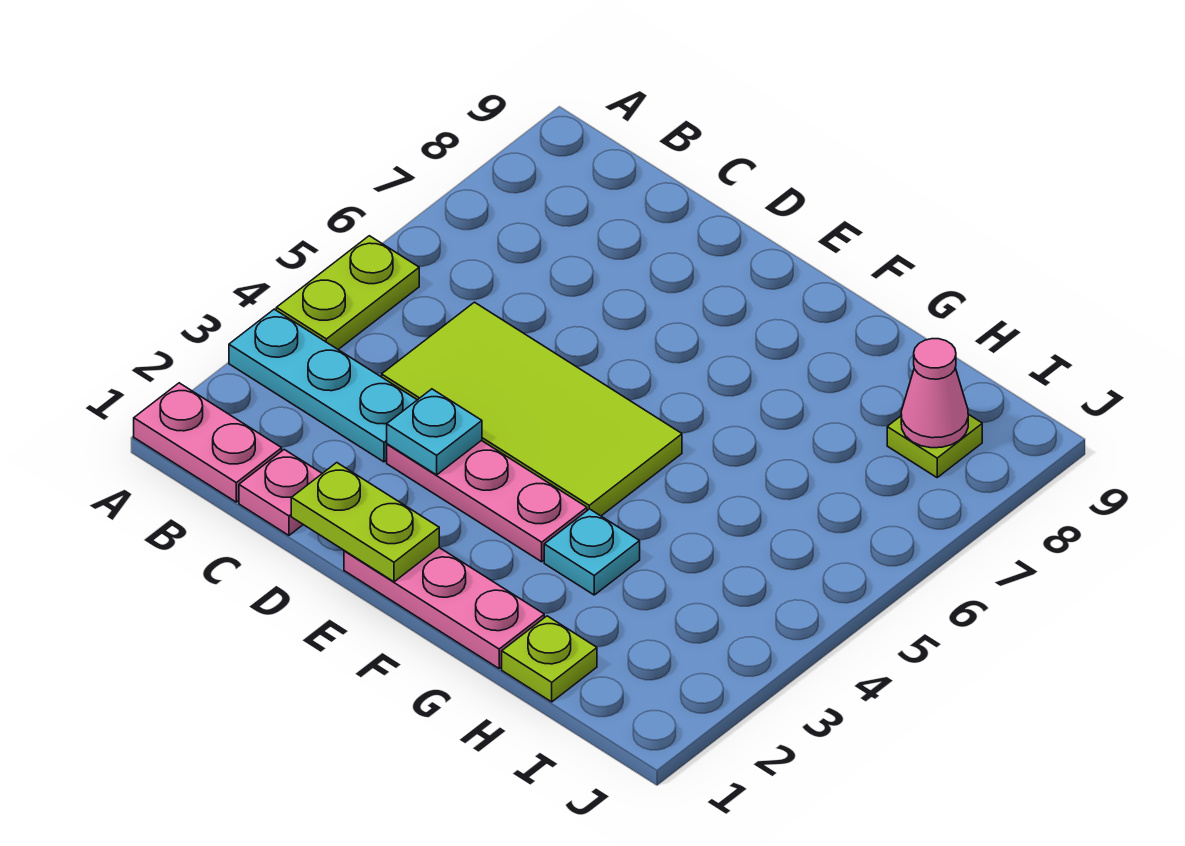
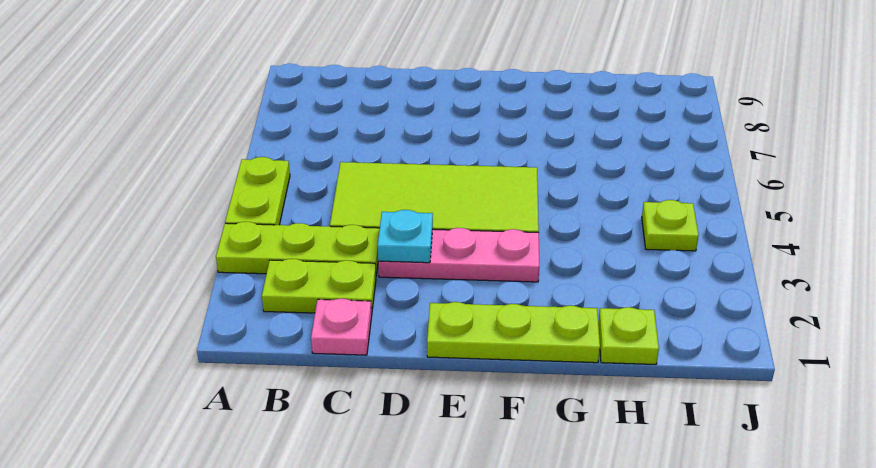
pink 1x2 plate [134,383,282,502] -> none
cyan 1x3 plate [229,309,417,462] -> lime 1x3 plate [216,222,380,275]
lime 1x2 plate [291,463,439,582] -> lime 1x2 plate moved to [262,259,376,315]
pink 1x3 plate [344,548,544,668] -> lime 1x3 plate [427,302,600,363]
cyan 1x1 plate [544,509,640,595] -> none
lime 1x1 plate [887,414,982,477] -> lime 1x1 plate moved to [642,200,699,251]
pink 1x1 cone [901,339,968,448] -> none

